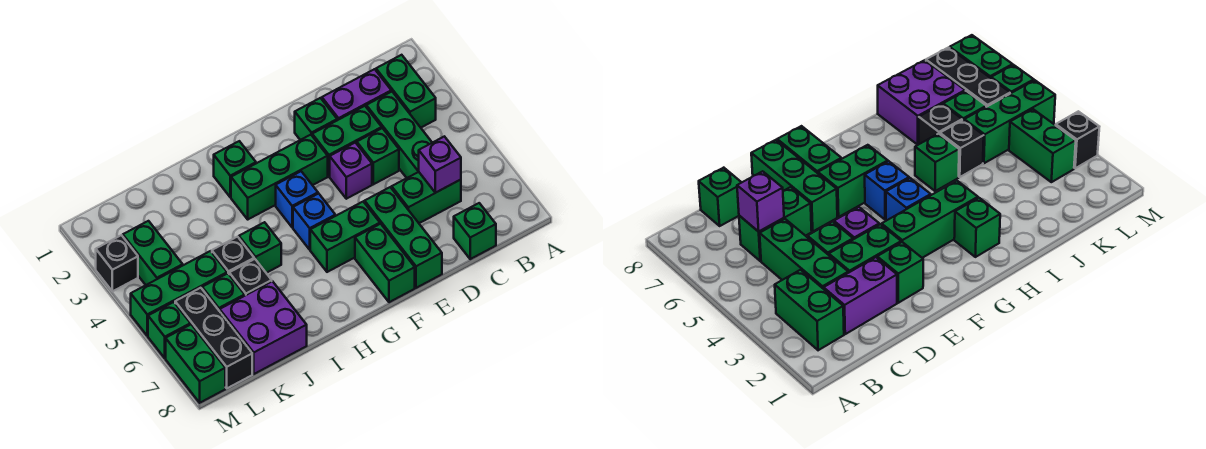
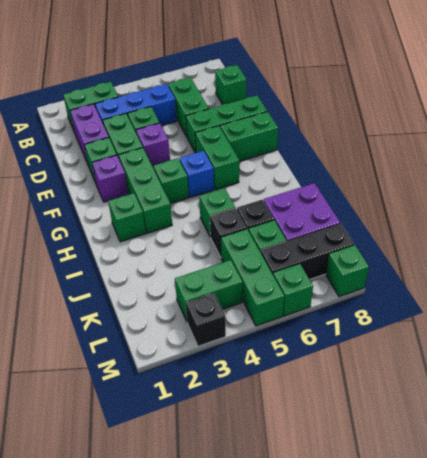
green 1x3 brick [366,92,432,178] -> blue 1x3 brick [95,84,177,126]
purple 1x1 brick [419,136,461,193] -> purple 1x1 brick moved to [92,155,128,202]
blue 1x1 brick [276,171,318,227] -> green 1x1 brick [153,158,189,204]
green 1x2 brick [166,324,225,403] -> green 1x1 brick [326,245,369,297]

